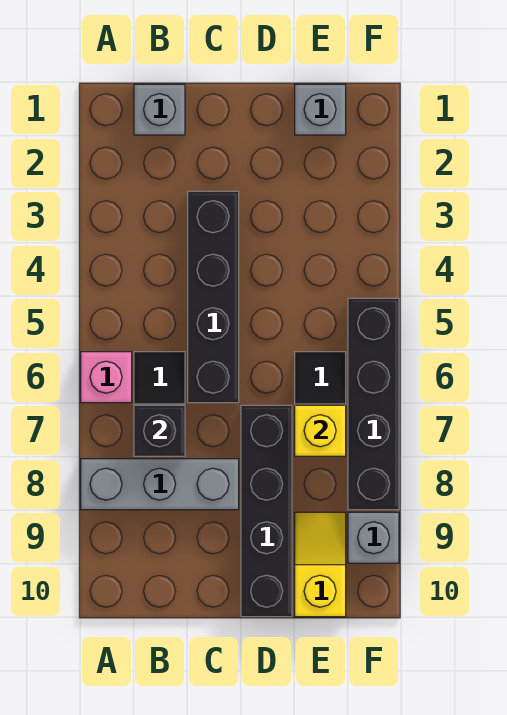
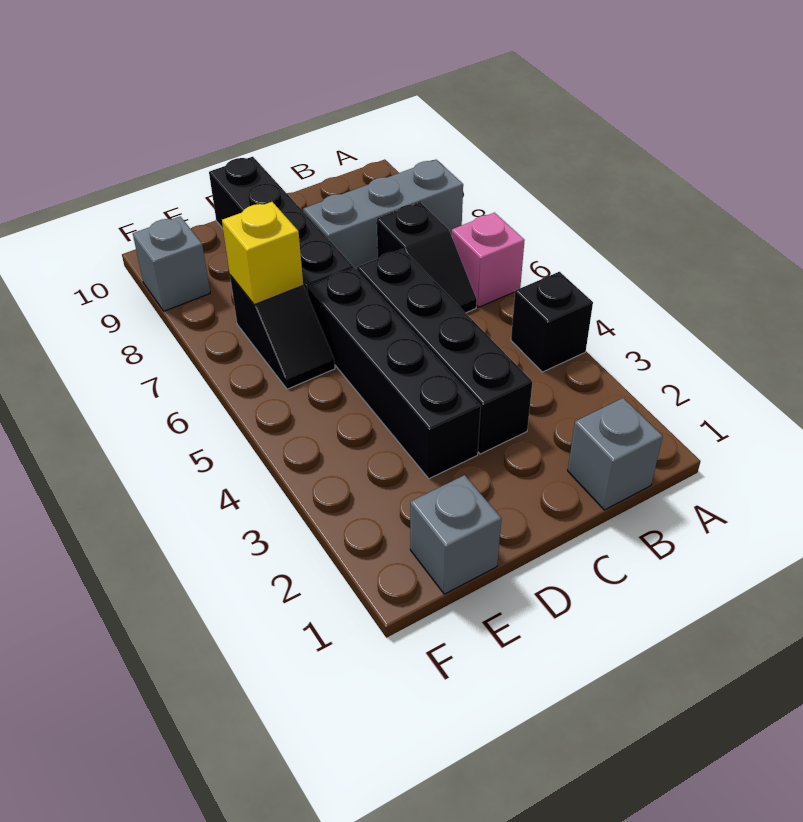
black 1x1 brick [134,405,185,456] -> black 1x1 brick moved to [511,272,593,372]
yellow 1x2 slope [295,512,346,617] -> none
black 1x4 brick [348,298,399,510] -> black 1x4 brick moved to [307,268,481,479]

